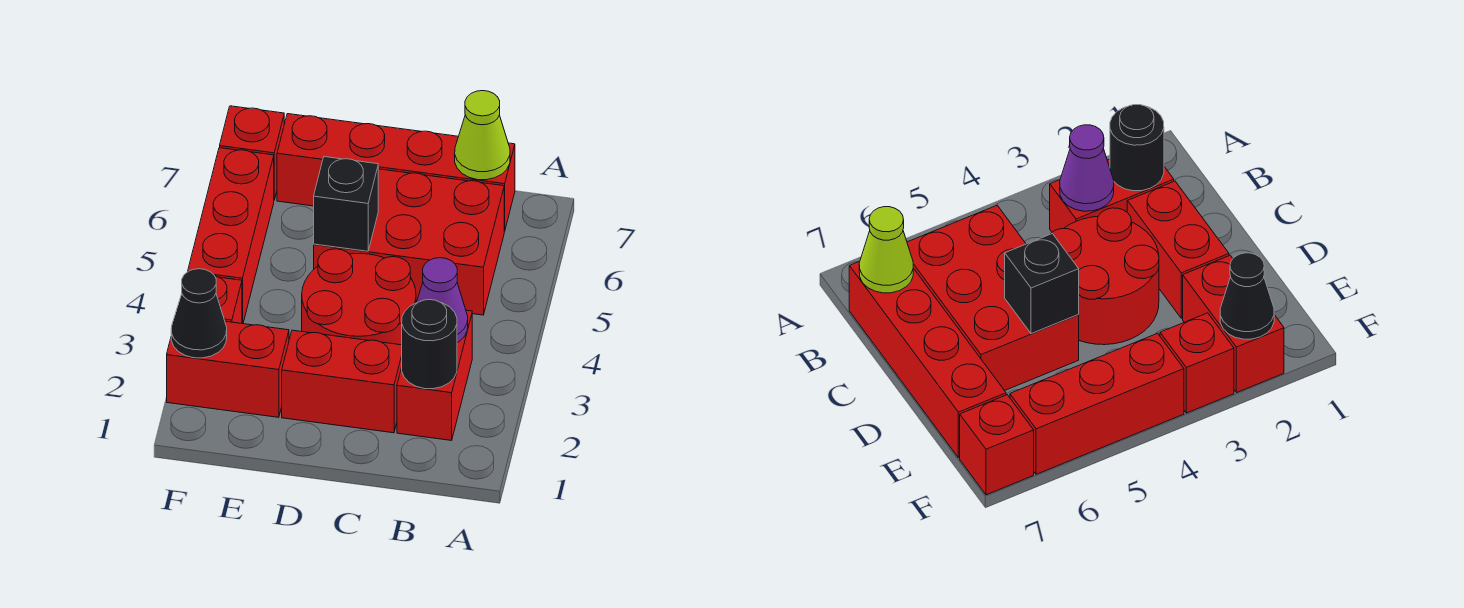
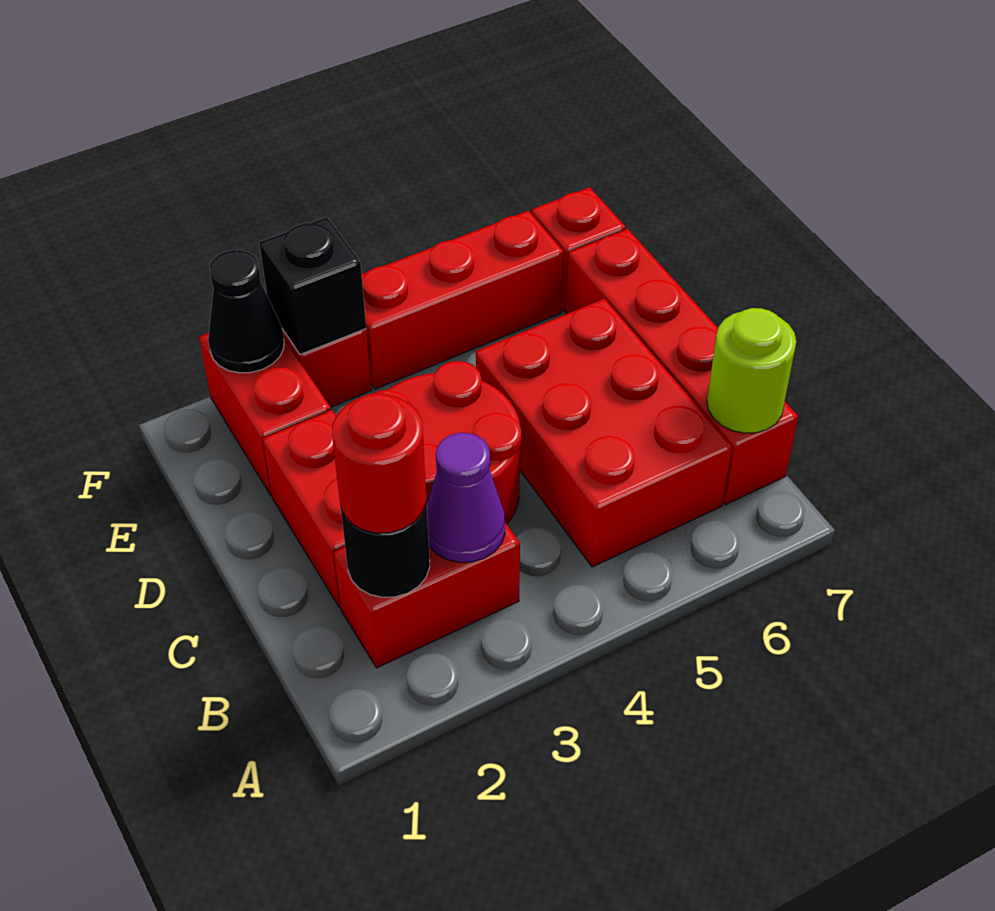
none -> red 1x1 round brick [332,393,426,533]
lime 1x1 cone [455,91,510,180] -> lime 1x1 round brick [707,308,796,433]
black 1x1 brick [314,157,378,251] -> black 1x1 brick moved to [259,217,366,354]

